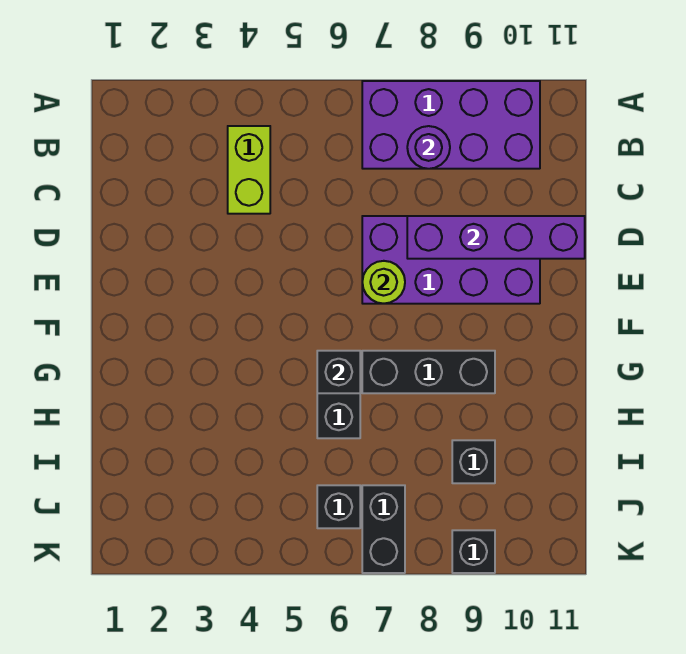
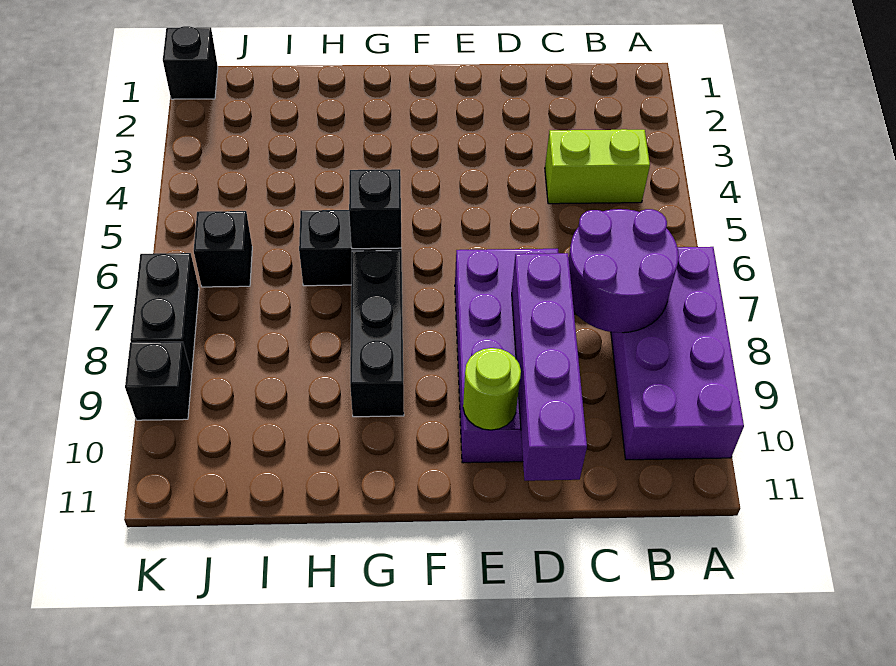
purple 1x1 round brick [407,126,450,169] -> purple 2x2 round brick [569,209,679,333]
lime 1x1 round brick [362,261,405,304] -> lime 1x1 round brick moved to [463,348,521,430]
black 1x1 brick [452,440,495,483] -> black 1x1 brick moved to [163,26,218,99]
black 1x2 brick [362,485,405,573] -> black 1x2 brick turned to [130,253,199,373]

